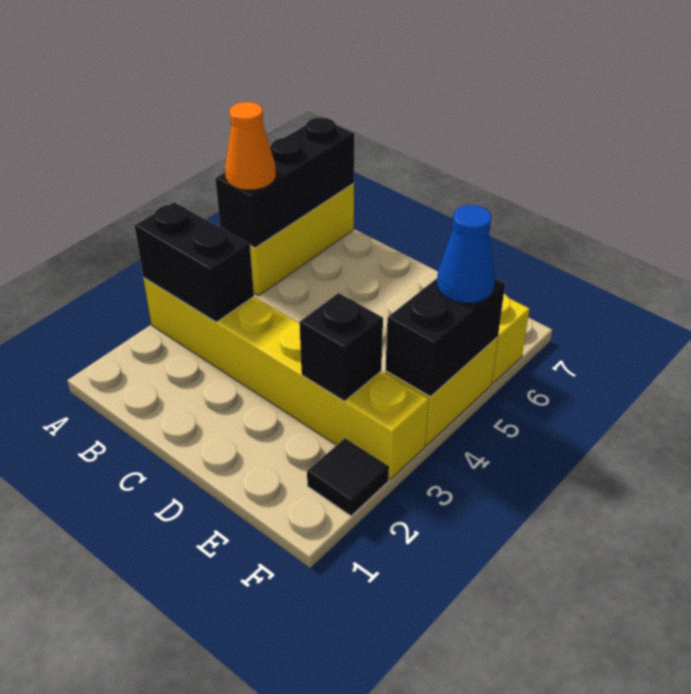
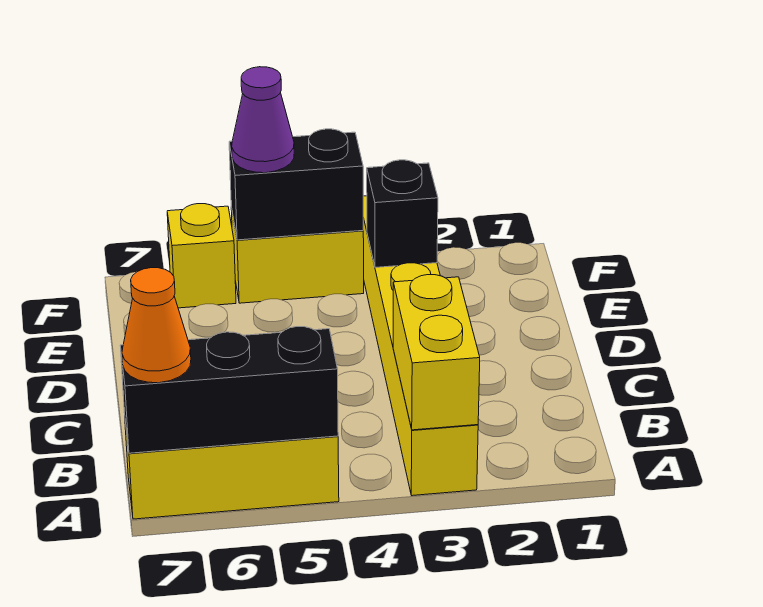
black 1x2 brick [135,202,254,322] -> yellow 1x2 brick [393,275,480,430]
orange 1x1 cone [225,102,276,190] -> orange 1x1 cone moved to [122,268,191,383]
black 1x1 tile [307,438,389,516] -> none
blue 1x1 cone [437,205,495,303] -> purple 1x1 cone [232,67,294,173]

